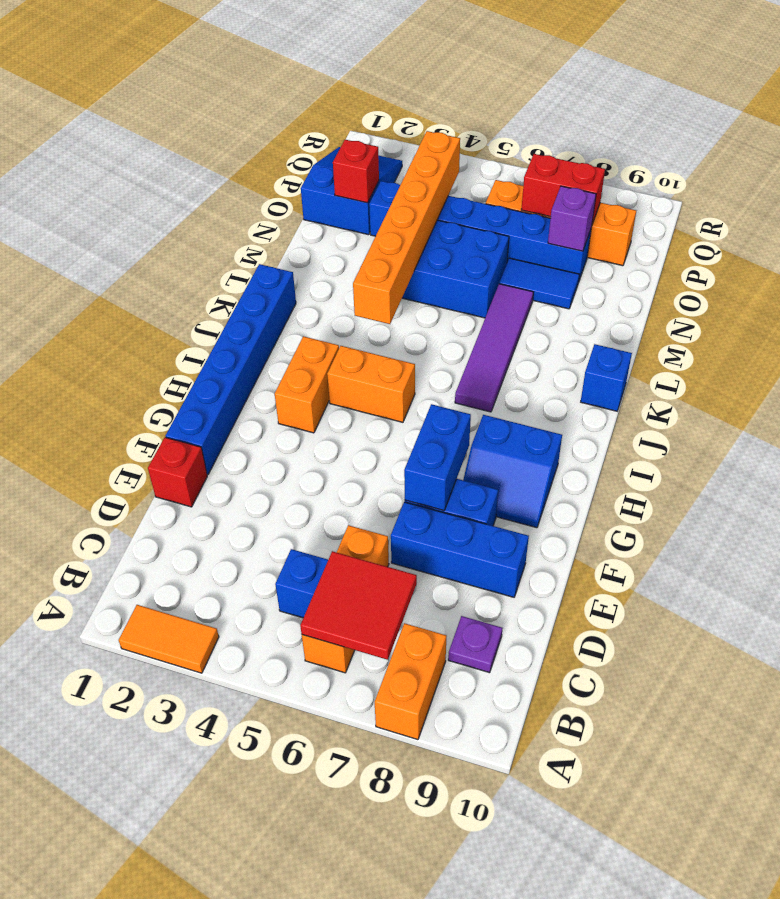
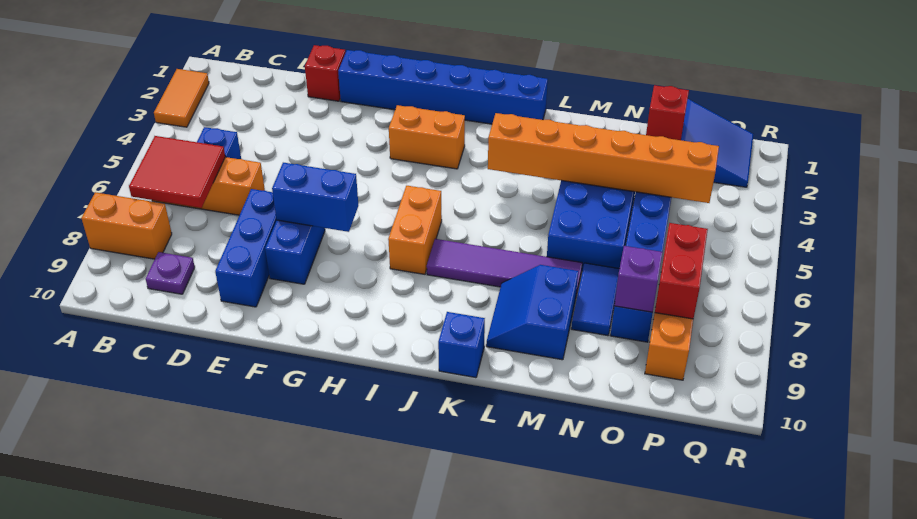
blue 2x2 slope [463,415,562,528] -> blue 2x2 slope moved to [486,265,578,360]
orange 1x2 brick [327,346,415,422] -> orange 1x2 brick moved to [388,186,442,274]

